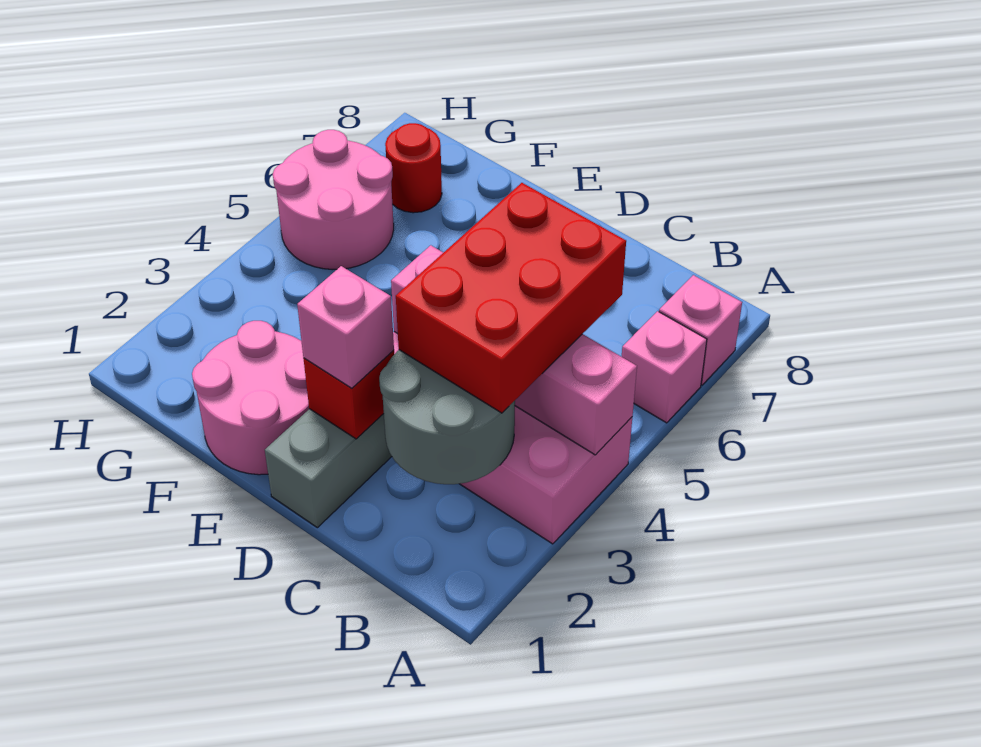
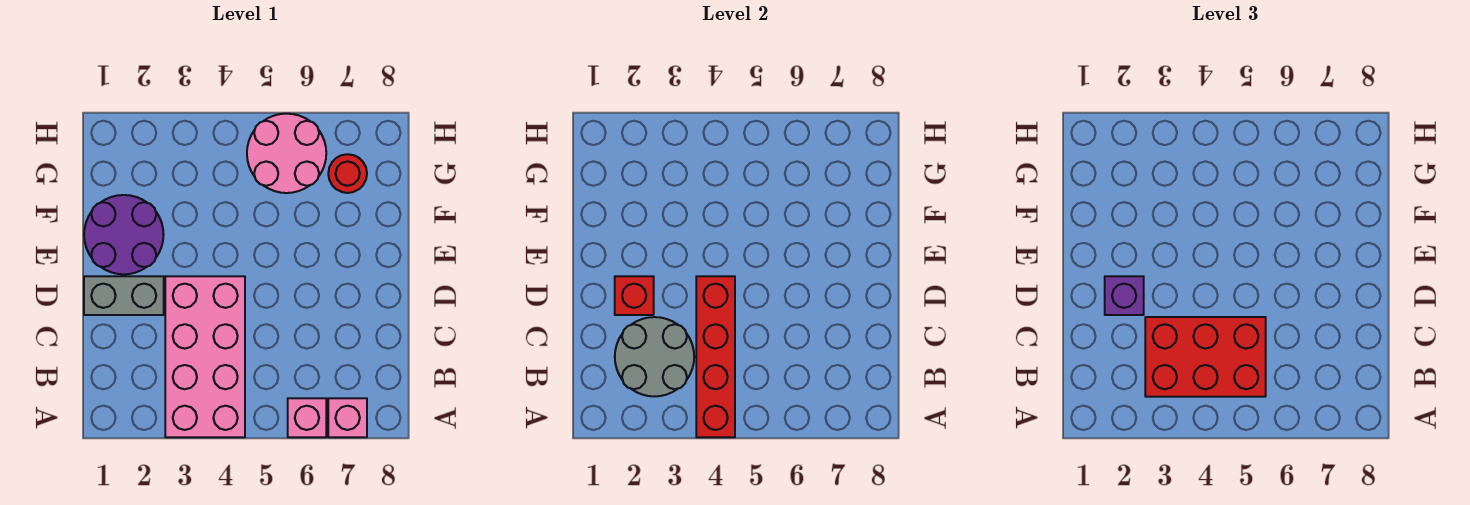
pink 1x4 brick [391,245,637,455] -> red 1x4 brick [696,276,735,437]
pink 1x1 brick [297,266,394,388] -> purple 1x1 brick [1105,276,1144,315]
pink 2x2 round brick [192,321,309,475] -> purple 2x2 round brick [84,195,164,274]

